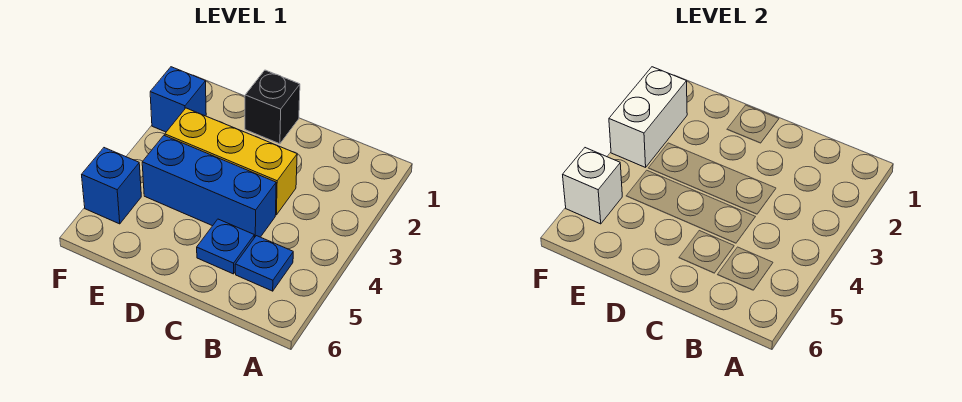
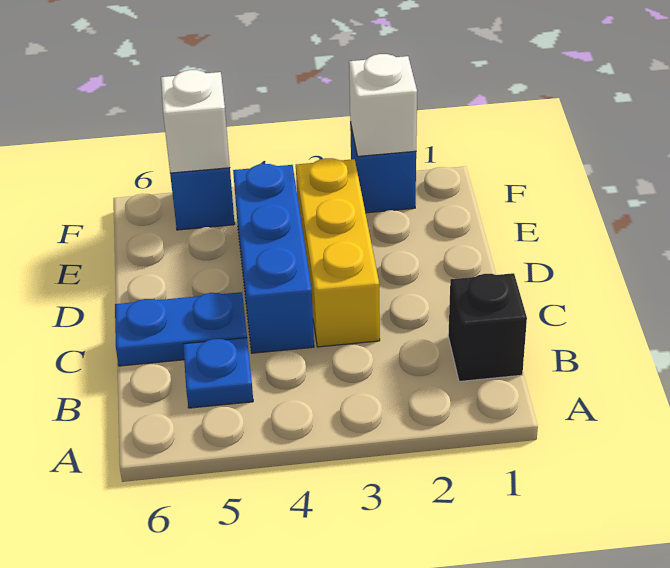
blue 1x1 plate [197,219,254,274] -> blue 1x2 plate [115,292,247,366]
black 1x1 brick [245,70,300,144] -> black 1x1 brick moved to [448,273,527,381]
white 1x2 brick [609,67,687,167] -> white 1x1 brick [349,54,417,156]

